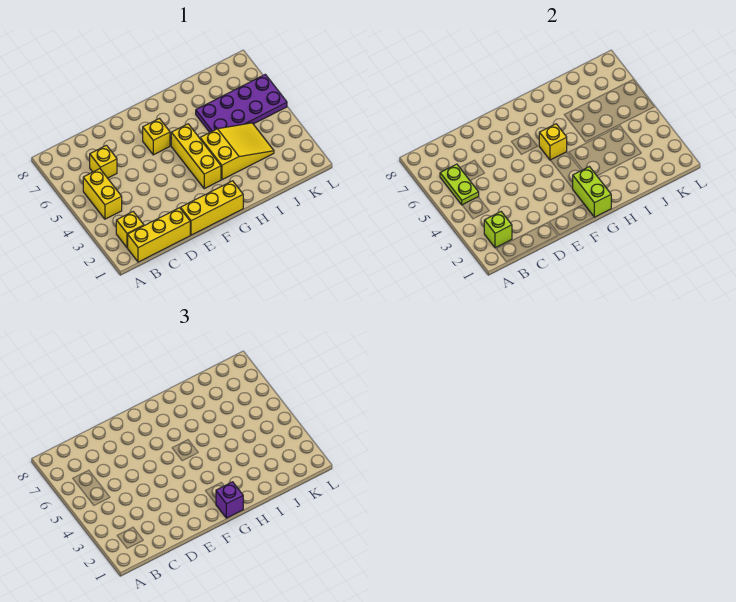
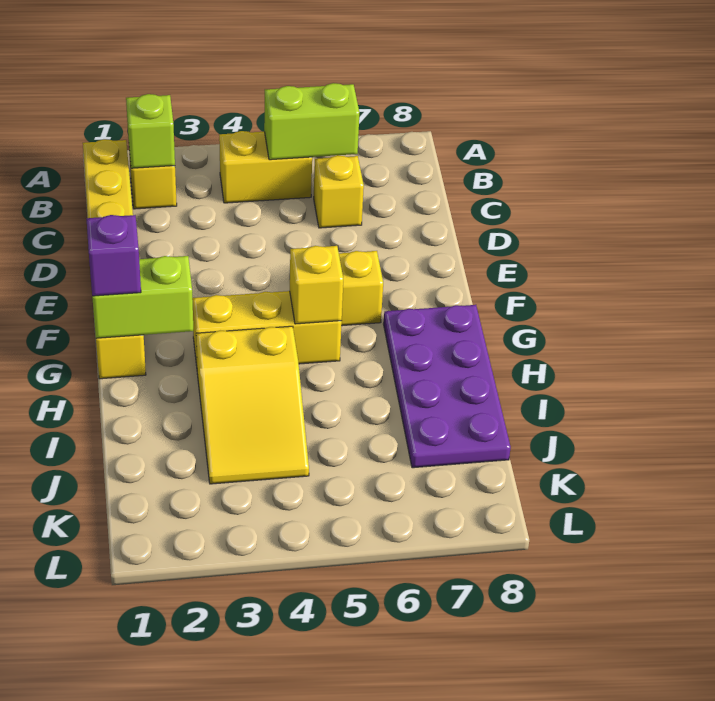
lime 1x2 plate [440,164,479,205] -> lime 1x2 brick [264,83,359,160]
purple 2x4 plate [196,74,287,132] -> purple 2x4 plate moved to [384,305,511,468]

